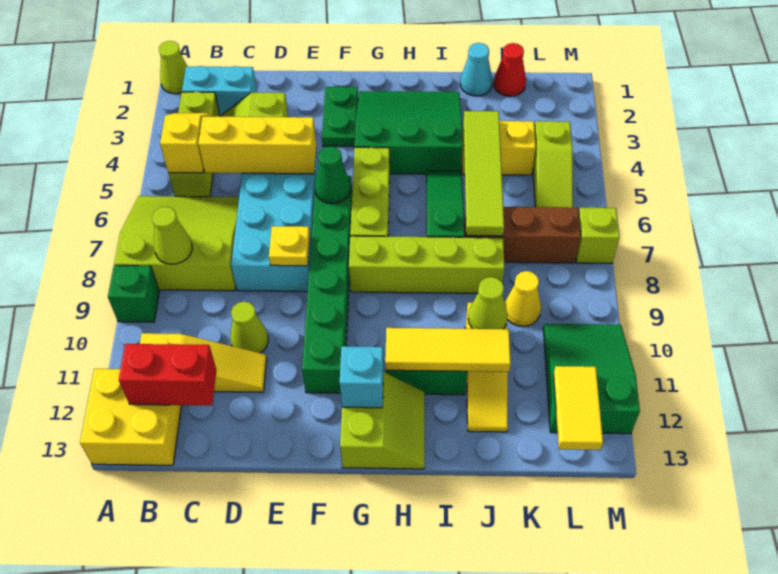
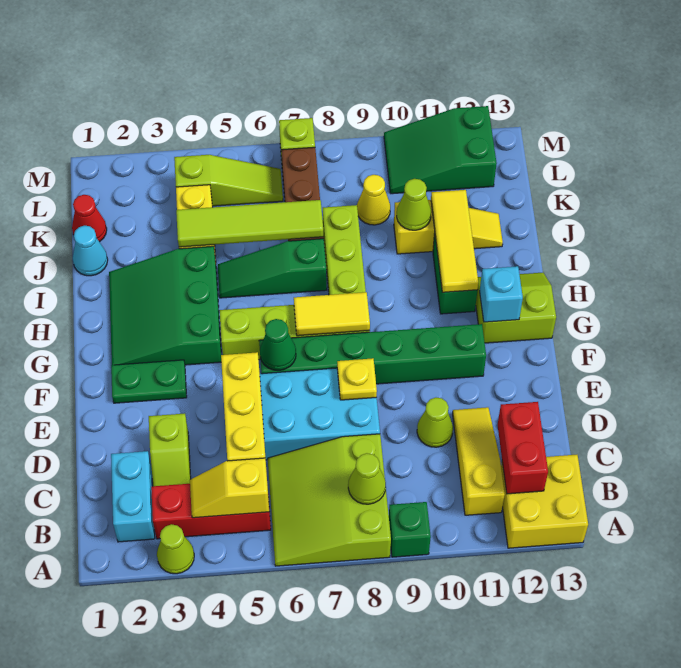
lime 1x1 cone [159,41,188,94] -> lime 1x1 cone moved to [157,524,194,574]
lime 1x3 brick [168,92,220,197] -> red 1x3 brick [151,484,271,539]
yellow 1x2 tile [553,366,603,450] -> yellow 1x2 tile moved to [294,292,370,336]

